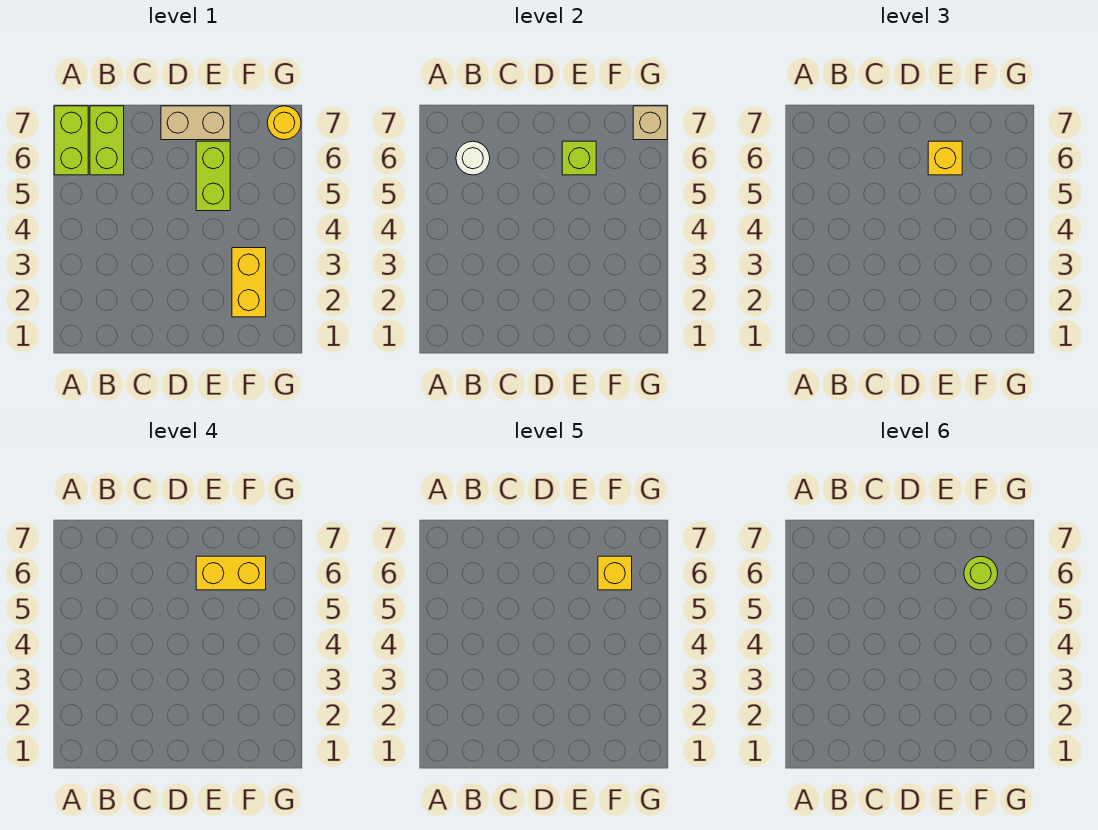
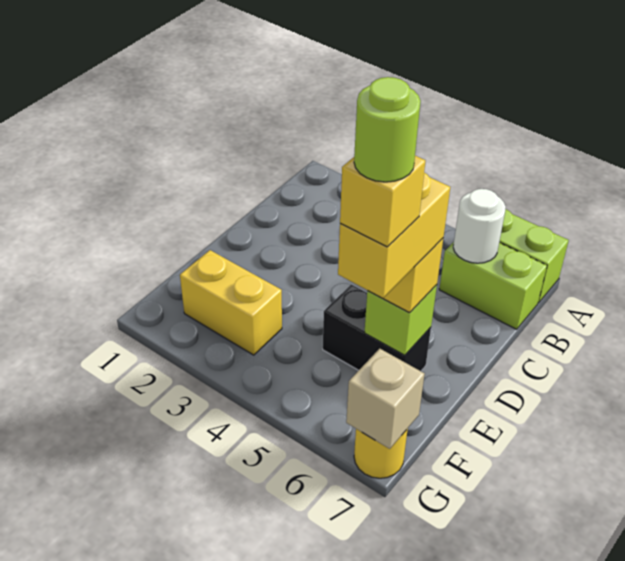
tan 1x2 brick [161,106,230,140] -> none
lime 1x2 brick [196,141,230,211] -> black 1x2 brick [323,285,431,371]

